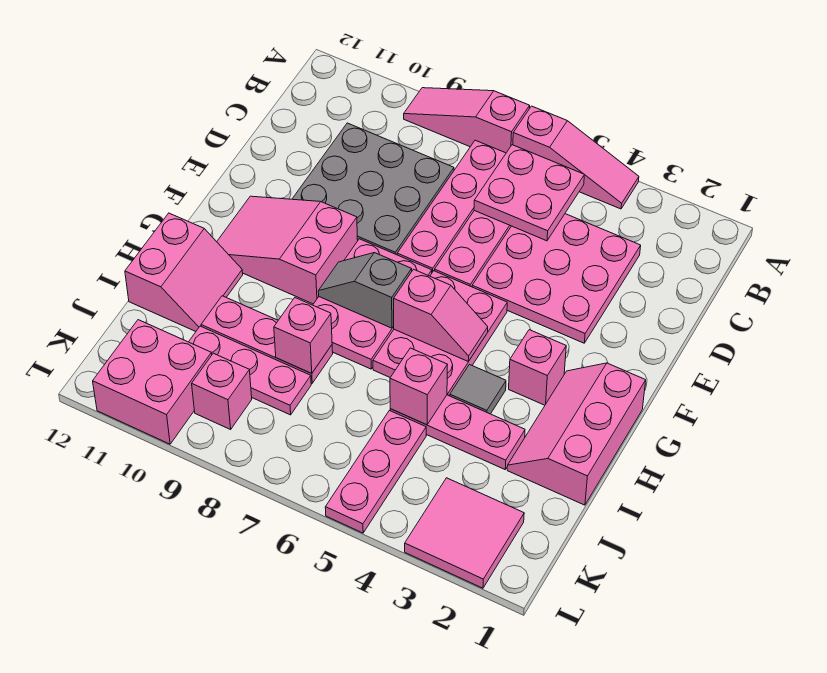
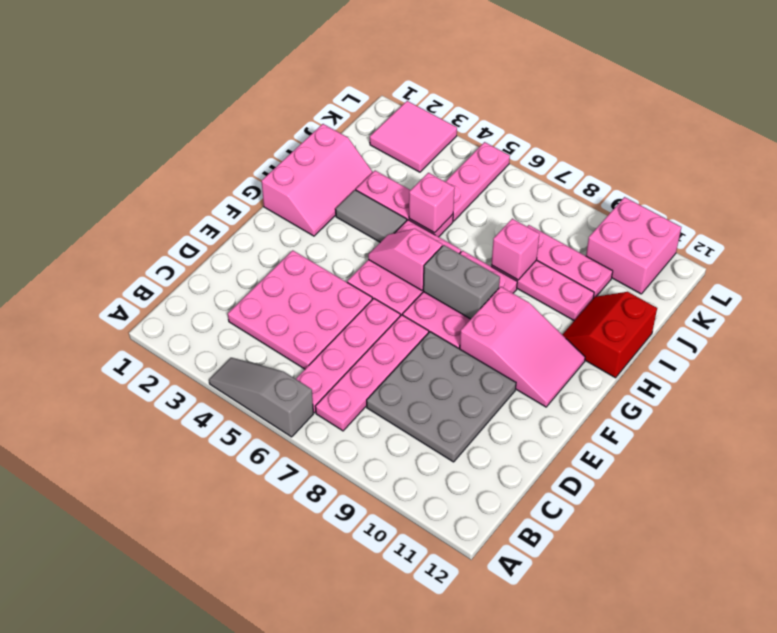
pink 1x3 slope [513,106,639,209] -> grey 1x3 slope [209,358,313,437]
pink 1x3 slope [404,88,530,153] -> none
pink 2x2 plate [474,145,584,241] -> none
pink 1x1 brick [509,330,566,405] -> none
grey 1x2 slope [318,253,412,328] -> grey 1x2 brick [423,245,500,319]
grey 1x1 tile [450,365,506,414] -> grey 1x2 tile [336,190,407,242]
pink 2x2 slope [125,213,243,331] -> red 2x2 slope [562,292,657,378]
pink 1x1 brick [192,353,252,429] -> none

